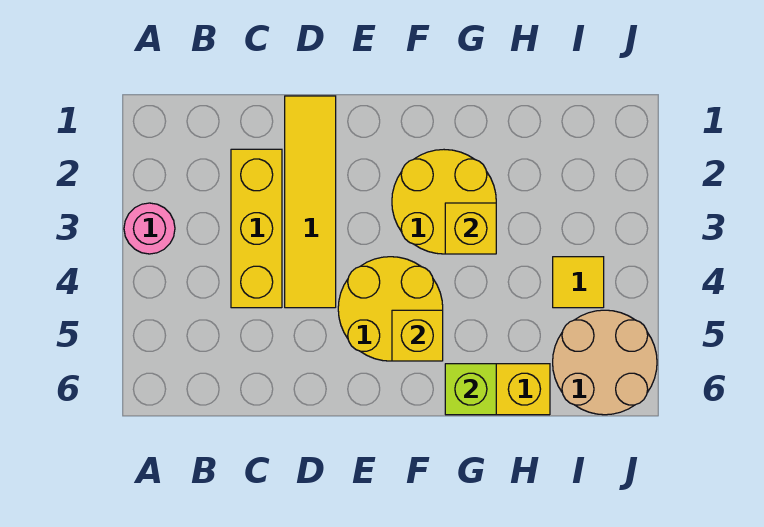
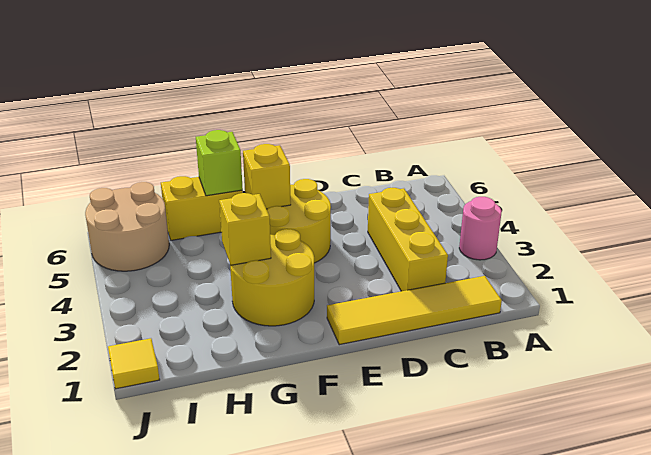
yellow 1x4 tile [285,96,336,308] -> yellow 1x4 tile turned to [327,276,502,345]
yellow 1x1 tile [553,257,604,308] -> yellow 1x1 tile moved to [108,338,160,389]

